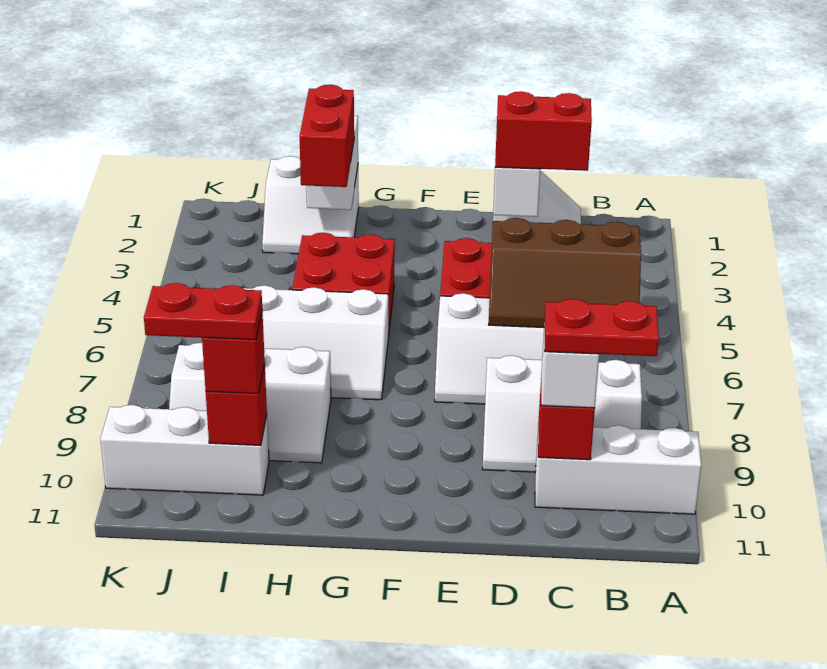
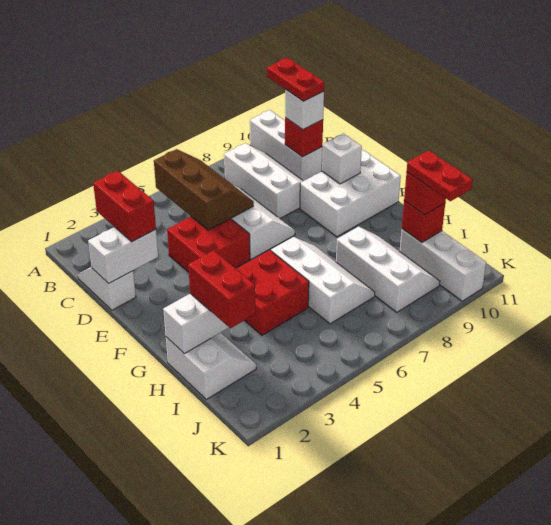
none -> white 2x3 brick [300,150,401,237]
none -> white 1x1 brick [322,133,362,184]
red 1x2 brick [299,85,354,187] -> red 1x2 brick turned to [188,250,256,329]

